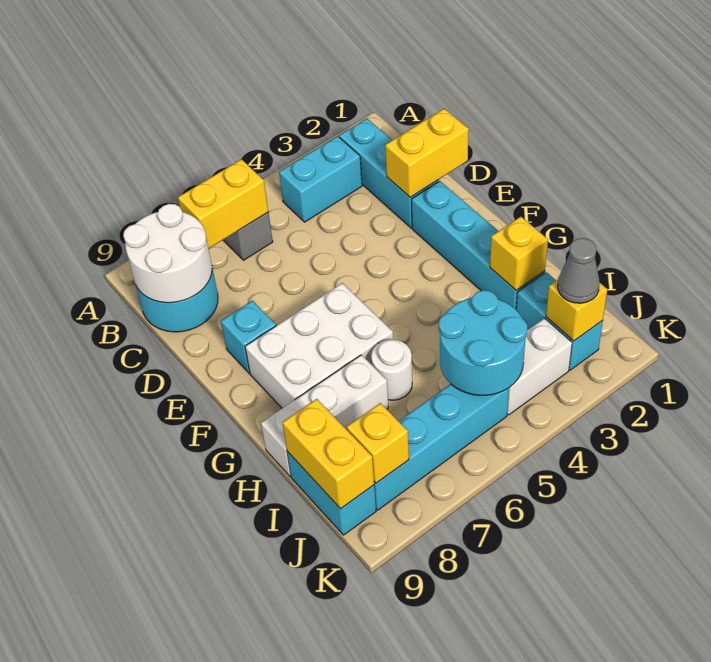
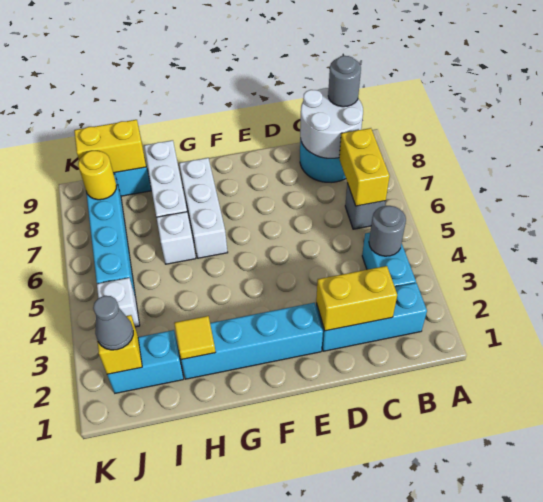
none -> grey 1x1 round brick [369,206,406,256]
none -> grey 1x1 round brick [328,56,361,107]
yellow 1x2 brick [385,109,469,197] -> yellow 1x2 brick turned to [316,266,397,331]
cyan 1x1 brick [221,301,276,373] -> none
white 2x3 brick [245,283,393,408] -> white 1x3 brick [179,158,228,258]
yellow 1x1 brick [490,217,548,290] -> yellow 1x1 tile [174,316,215,360]
white 1x1 round brick [371,339,412,400] -> white 1x1 brick [156,212,196,264]
cyan 2x2 round brick [439,290,527,395] -> none
white 1x2 brick [507,318,572,415] -> white 1x1 brick [97,278,140,327]
yellow 1x1 brick [347,403,409,483] -> yellow 1x1 round brick [78,151,117,200]

